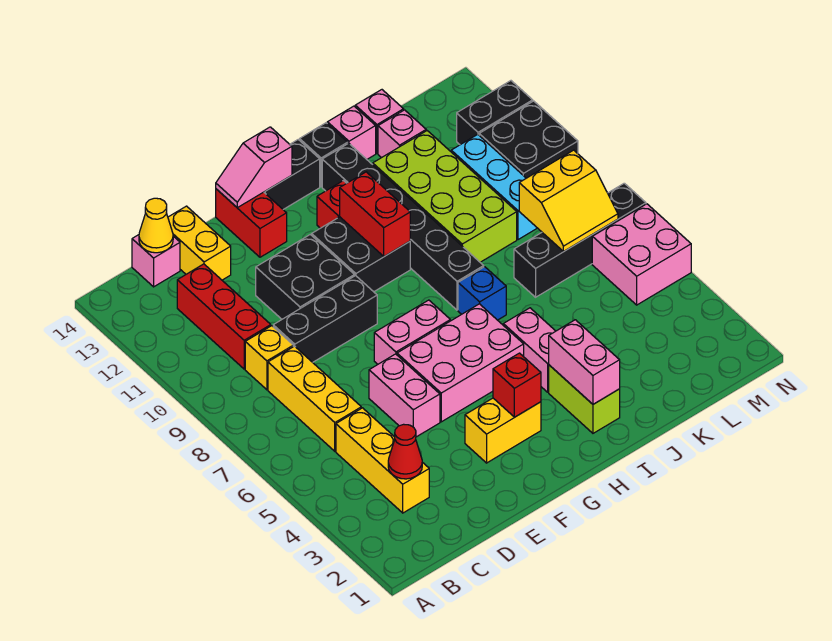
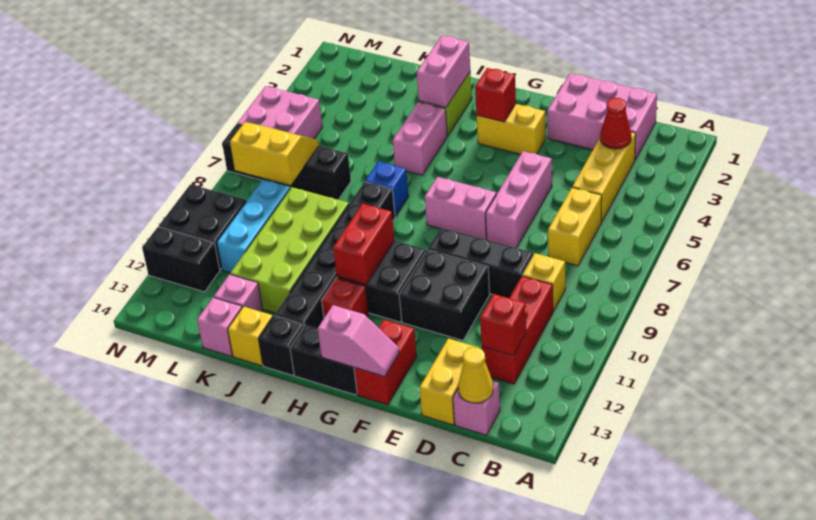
yellow 1x3 brick [268,346,361,451] -> yellow 1x2 brick [548,188,602,266]
none -> red 1x1 brick [480,294,526,356]
pink 1x2 brick [369,354,440,437] -> pink 1x3 brick [486,151,552,248]
pink 2x3 brick [397,304,524,422] -> pink 2x3 brick moved to [547,73,657,160]
pink 1x1 brick [327,106,376,159] -> yellow 1x1 brick [228,307,273,366]

